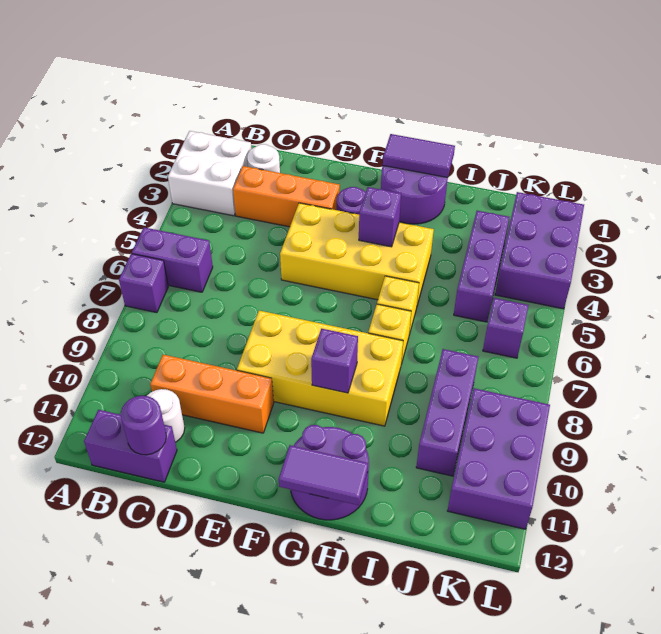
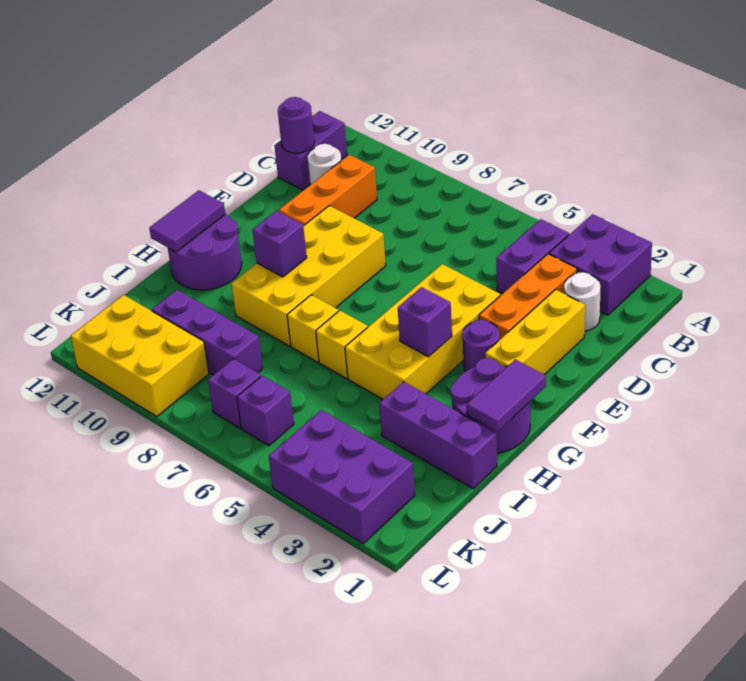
white 2x2 brick [168,131,251,216] -> purple 2x2 brick [549,214,652,315]
purple 1x2 brick [132,227,213,292] -> purple 1x2 brick moved to [496,219,569,293]
purple 1x1 brick [119,254,168,313] -> purple 1x1 brick moved to [208,359,261,428]
none -> yellow 1x3 brick [485,290,585,375]
purple 1x3 brick [454,211,510,322] -> purple 1x3 brick moved to [379,382,497,489]
purple 2x3 brick [448,388,550,529] -> yellow 2x3 brick [71,295,209,417]

